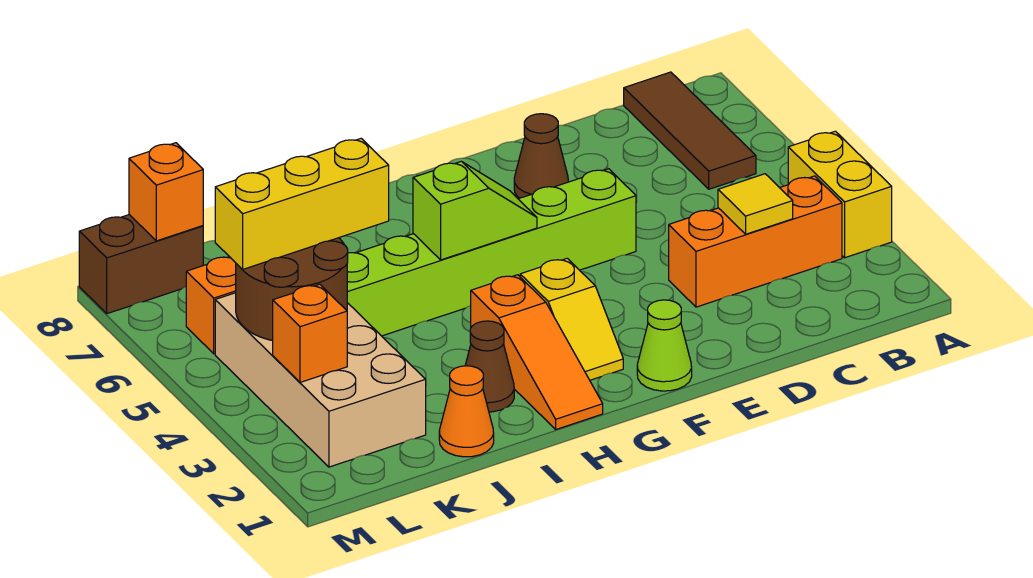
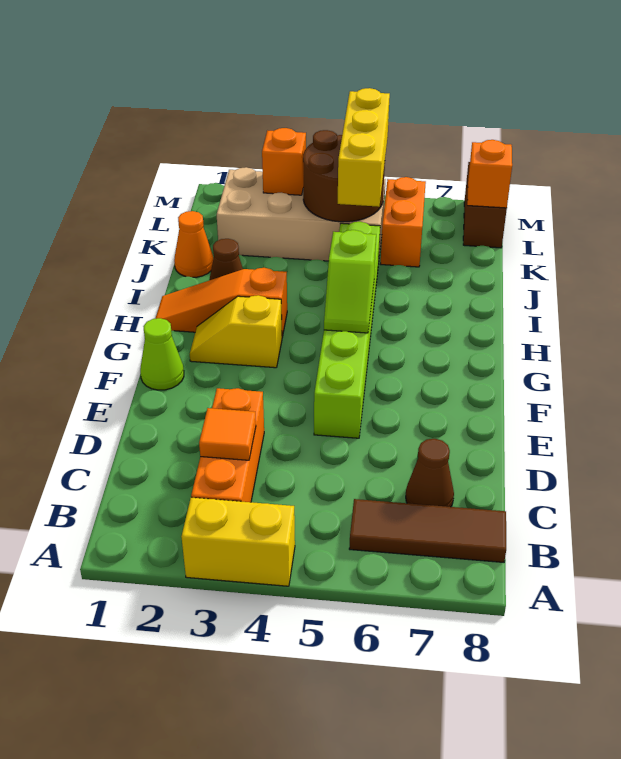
yellow 1x1 tile [718,174,793,234] -> orange 1x1 tile [199,408,256,460]
brown 1x1 cone [514,114,568,198] -> brown 1x1 cone moved to [406,439,454,507]

